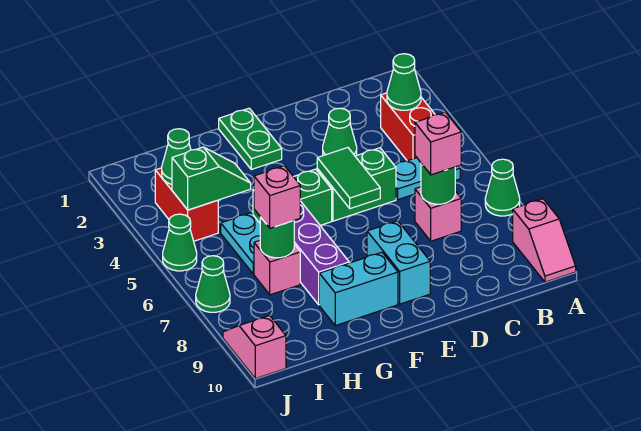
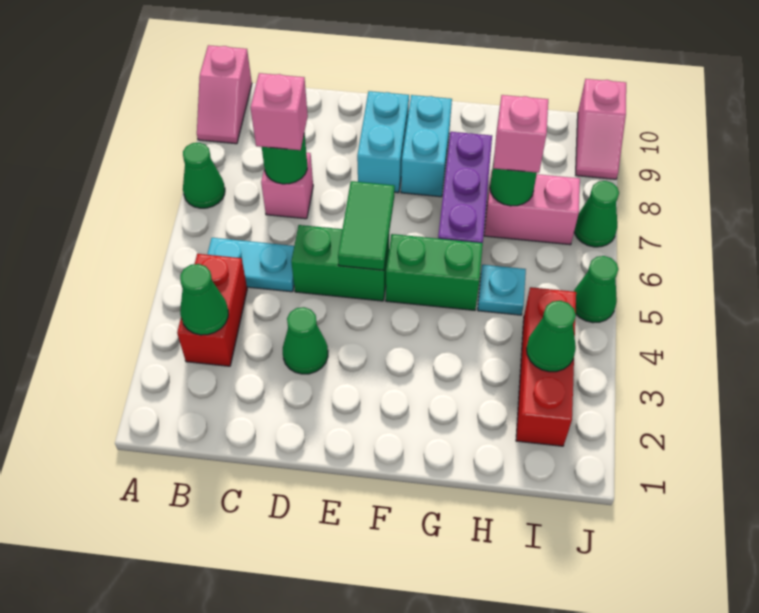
pink 1x2 slope [513,199,576,282] -> pink 1x2 slope turned to [197,45,252,144]
green 1x2 plate [219,108,282,169] -> none
cyan 1x2 brick [319,252,398,326] -> cyan 1x2 brick turned to [401,95,452,197]
green 1x2 slope [172,147,251,210] -> none
cyan 1x2 plate [221,213,260,274] -> cyan 1x1 plate [478,265,526,315]
pink 1x1 brick [254,240,300,295] -> pink 1x2 brick [484,170,580,245]
red 1x2 brick [155,168,218,241] -> red 1x3 brick [516,287,576,446]

